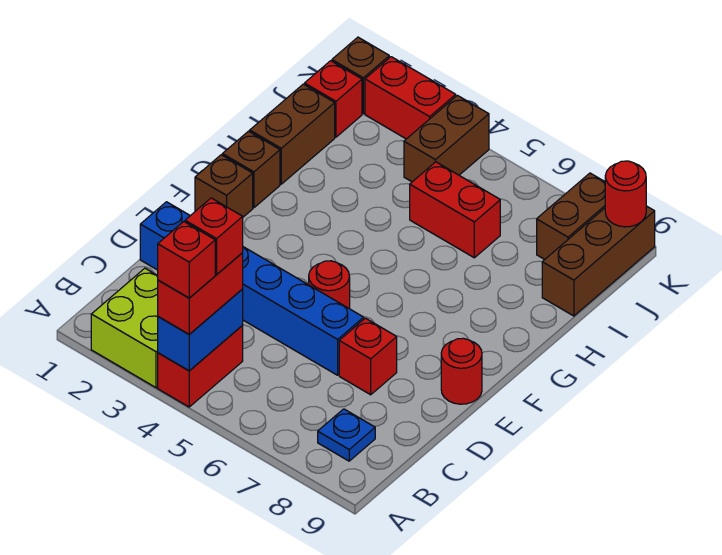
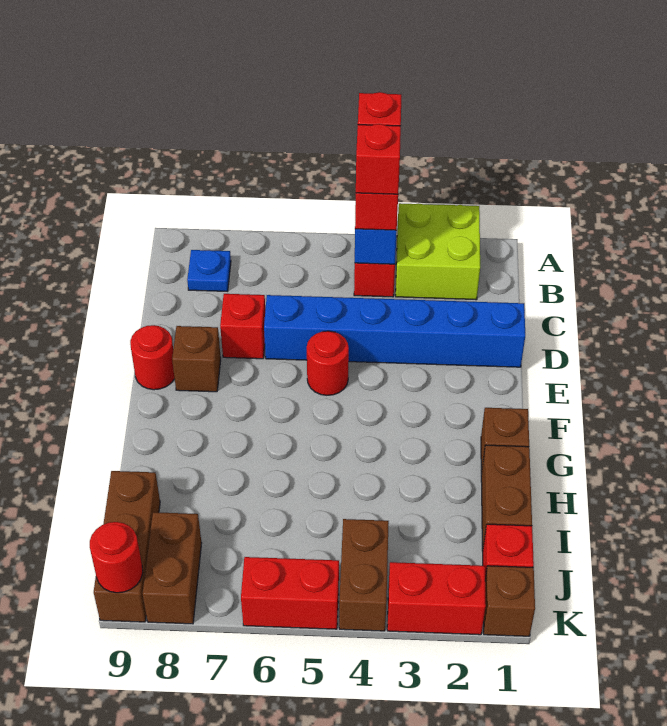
brown 1x1 brick [195,155,253,217] -> brown 1x1 brick moved to [172,326,221,392]
red 1x2 brick [410,162,500,258] -> red 1x2 brick moved to [241,557,339,629]

